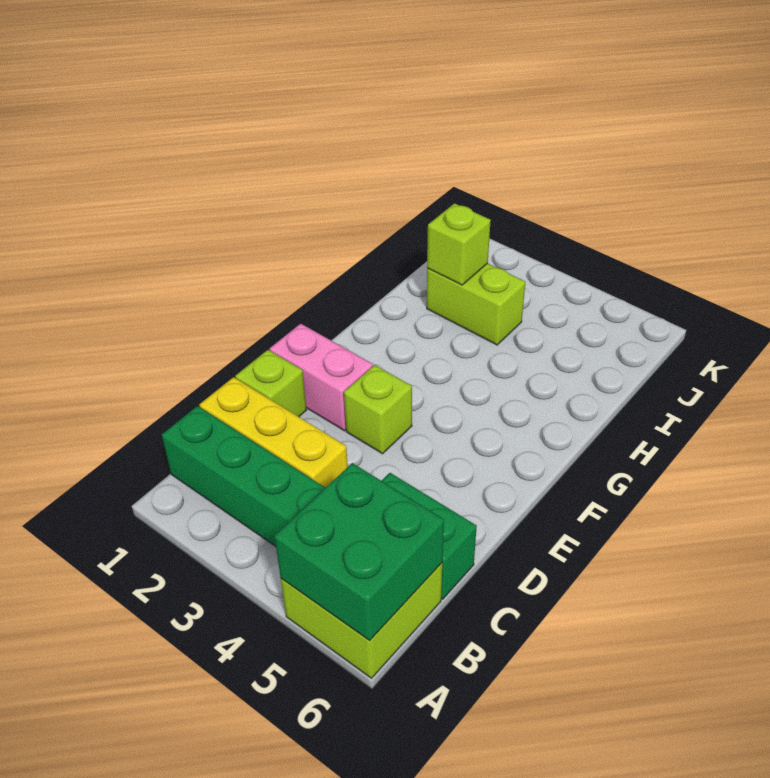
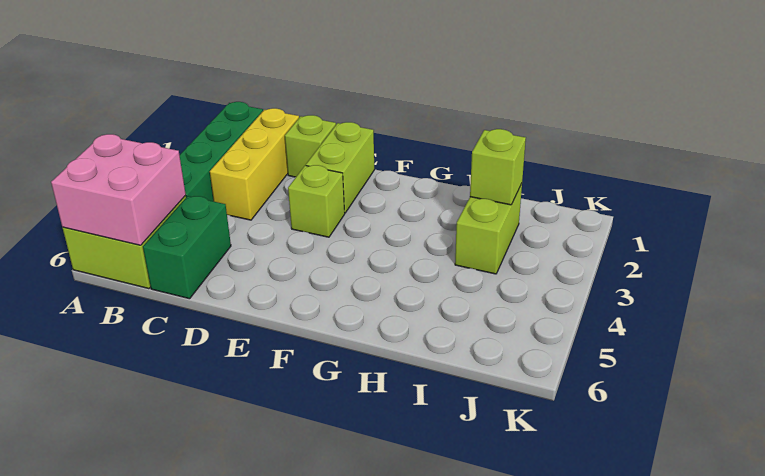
green 2x2 brick [274,463,444,641] -> pink 2x2 brick [51,134,186,245]
pink 1x2 brick [270,324,373,431] -> lime 1x2 brick [306,122,374,213]

